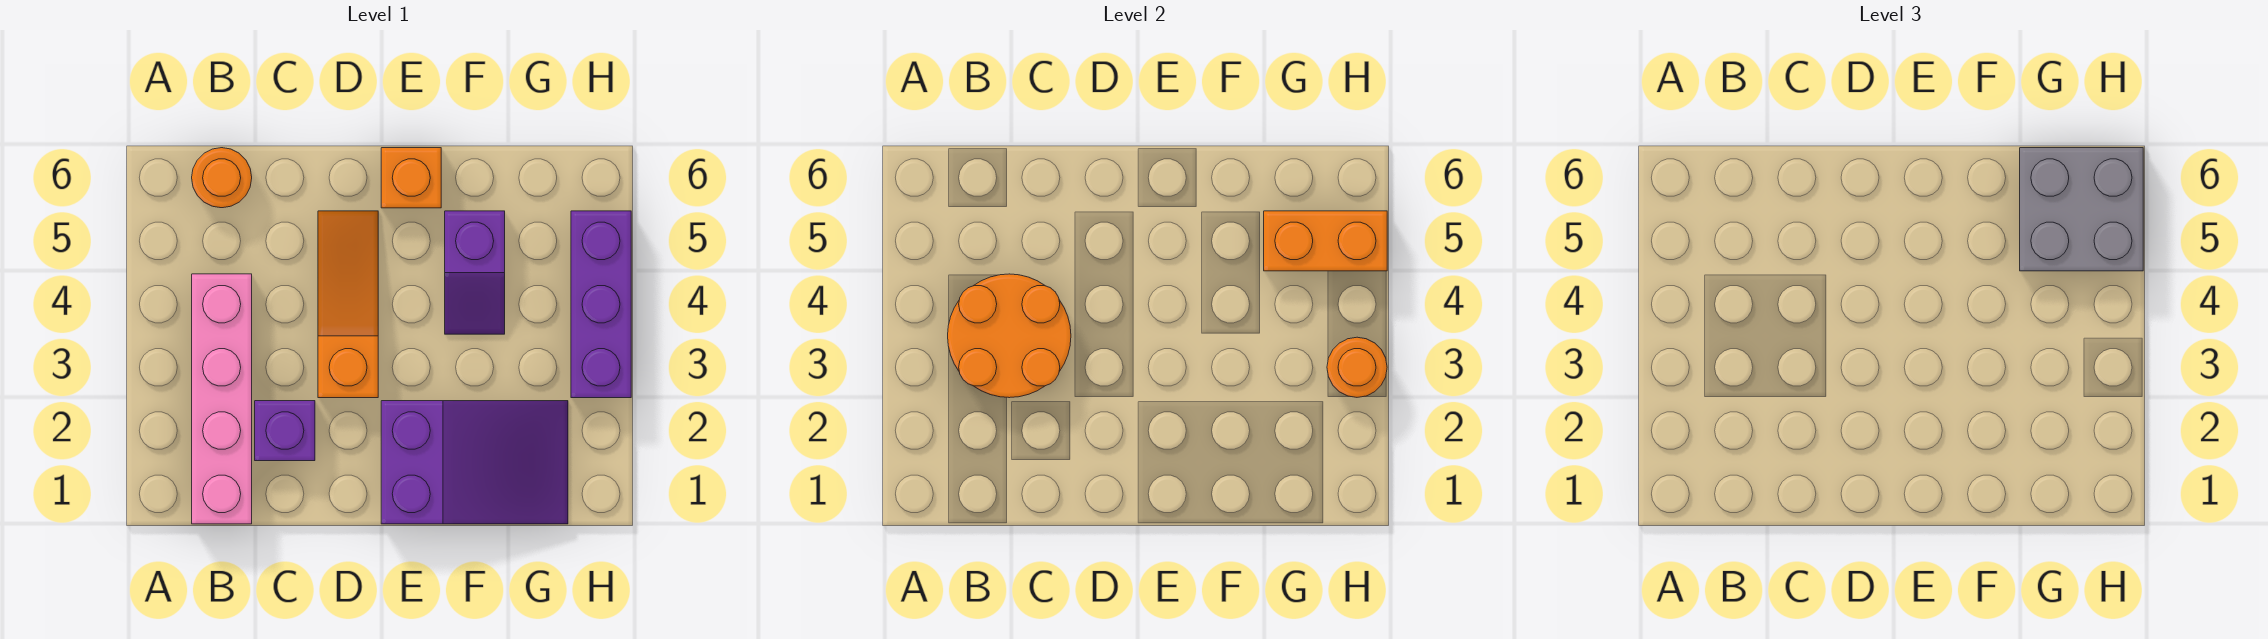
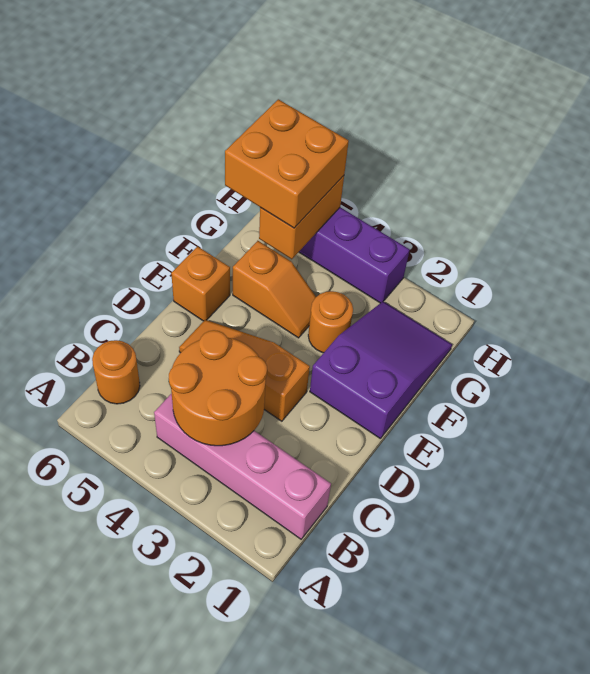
purple 1x1 brick [255,401,315,461] -> none
purple 1x2 slope [445,211,505,334] -> orange 1x2 slope [233,241,316,338]
grey 2x2 brick [2020,148,2143,271] -> orange 2x2 brick [225,99,349,228]
orange 1x1 round brick [1327,337,1387,397] -> orange 1x1 round brick moved to [308,291,353,353]

